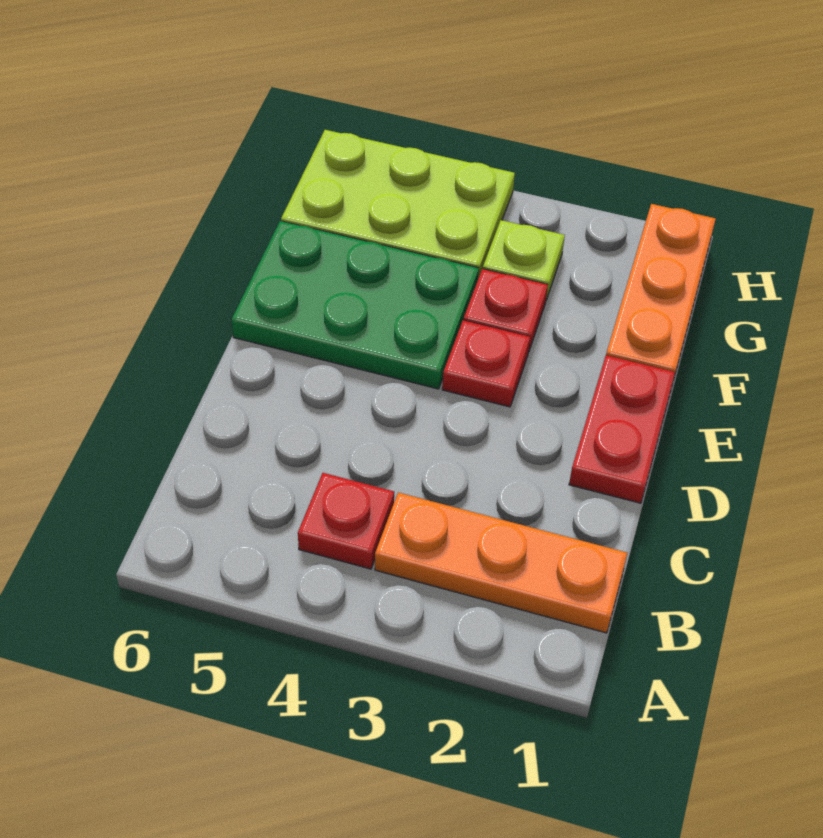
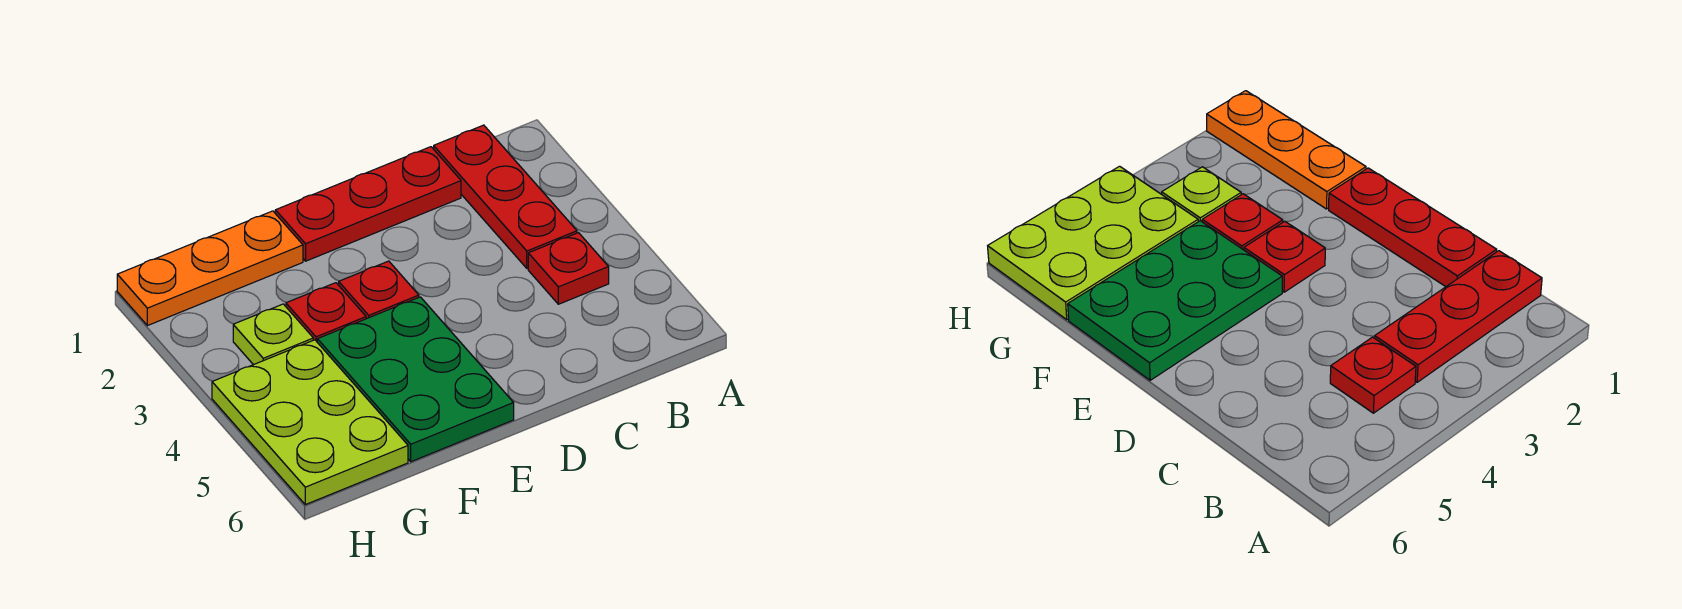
orange 1x3 plate [375,493,627,633] -> red 1x3 plate [434,125,577,268]
red 1x2 plate [569,355,675,503] -> red 1x3 plate [275,147,461,261]

